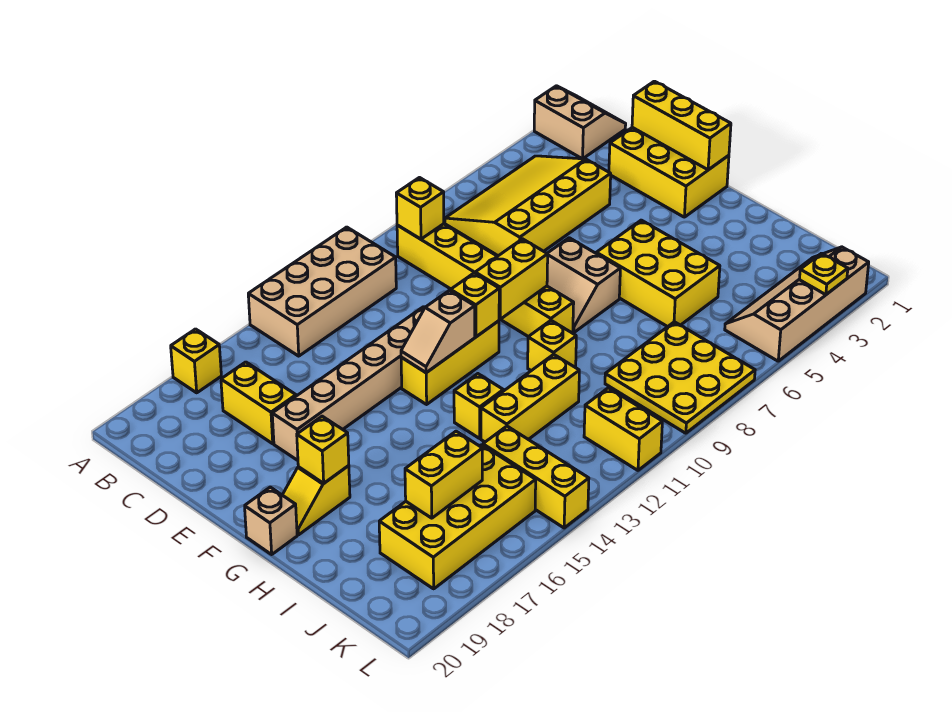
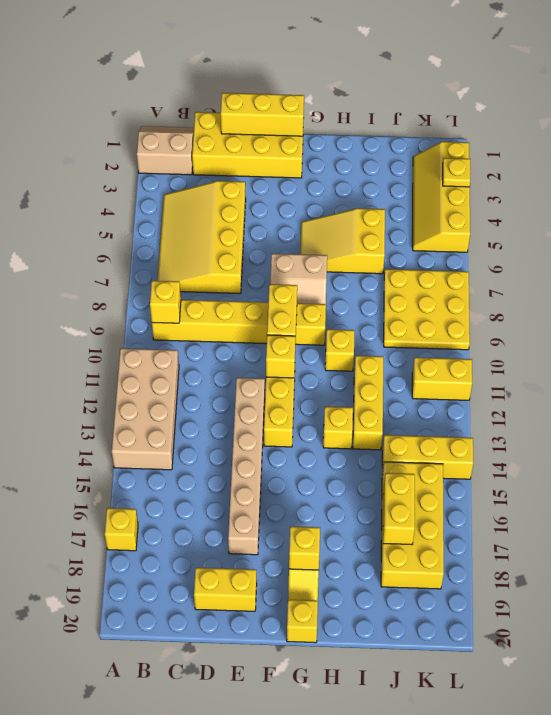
yellow 1x2 brick [221,362,296,444] -> yellow 1x2 brick moved to [194,568,257,611]
yellow 2x3 brick [609,127,729,217] -> yellow 2x4 brick [192,112,304,178]
tan 1x2 slope [401,290,475,373] -> none
yellow 2x3 brick [596,220,720,327] -> yellow 2x3 slope [300,208,385,274]
tan 1x1 brick [245,487,297,554] -> yellow 1x1 brick [287,600,318,643]
tan 2x4 slope [725,247,869,361] -> yellow 2x4 slope [413,142,470,252]

